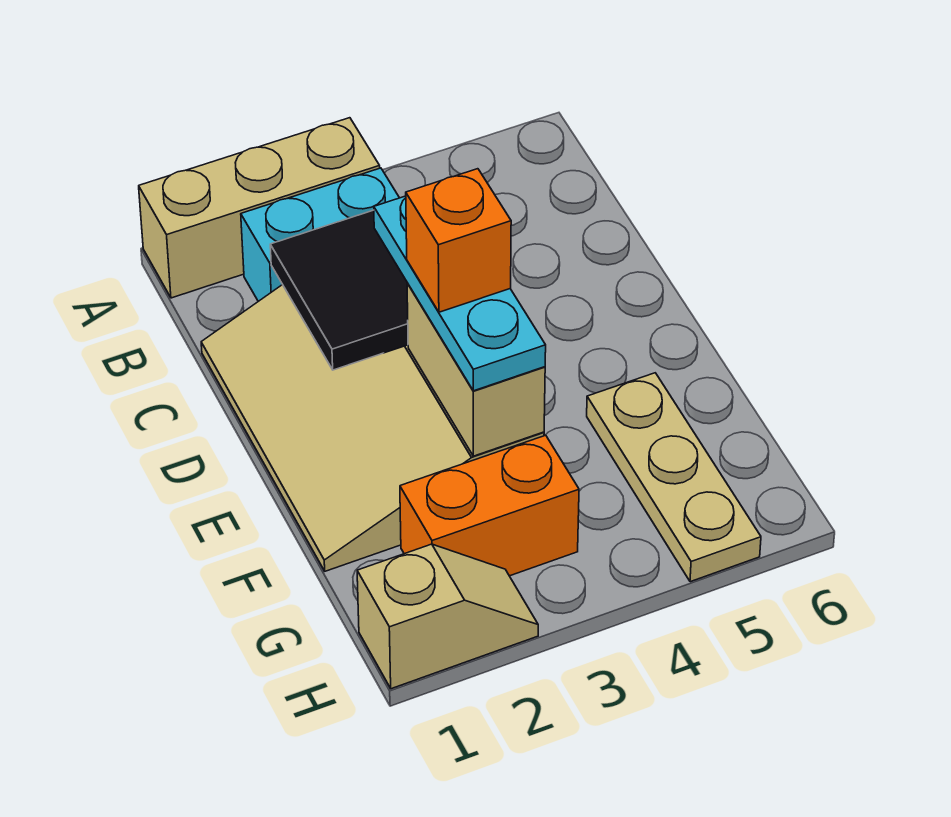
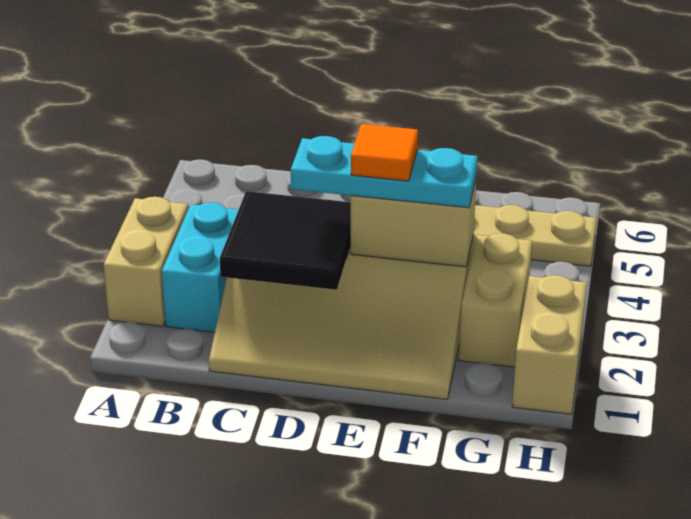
tan 1x3 brick [139,118,380,298] -> tan 1x2 brick [104,197,188,326]
orange 1x1 brick [406,169,511,312] -> orange 1x1 tile [351,124,418,181]
orange 1x2 brick [400,435,579,576] -> tan 1x2 brick [459,233,532,367]
tan 1x2 slope [357,544,538,689] -> tan 1x2 brick [512,275,587,414]

